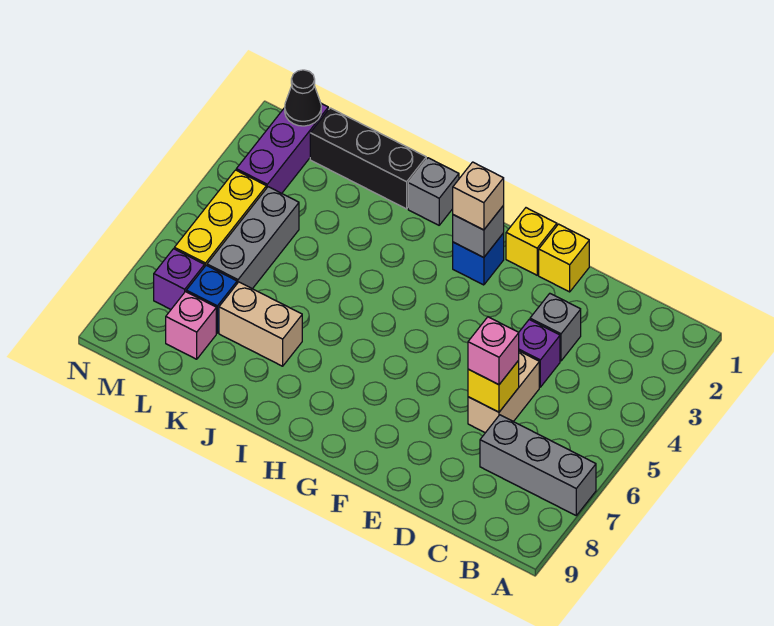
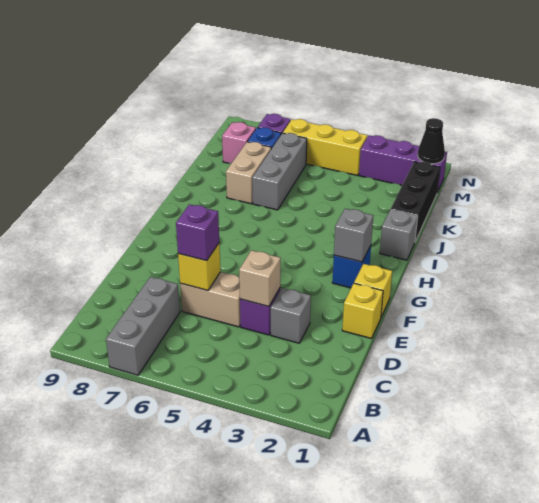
pink 1x1 brick [468,317,519,385] -> purple 1x1 brick [176,204,219,261]
tan 1x1 brick [453,162,504,230] -> tan 1x1 brick moved to [239,250,281,307]
grey 1x3 brick [207,187,299,289] -> grey 1x3 brick turned to [252,133,307,210]

